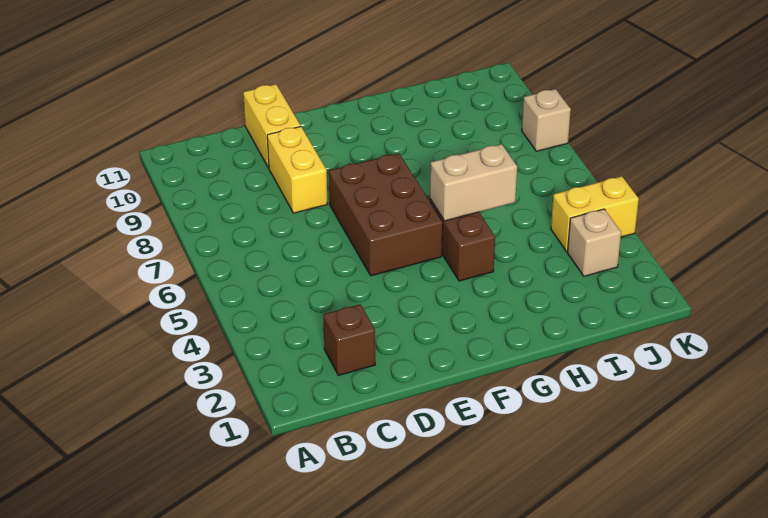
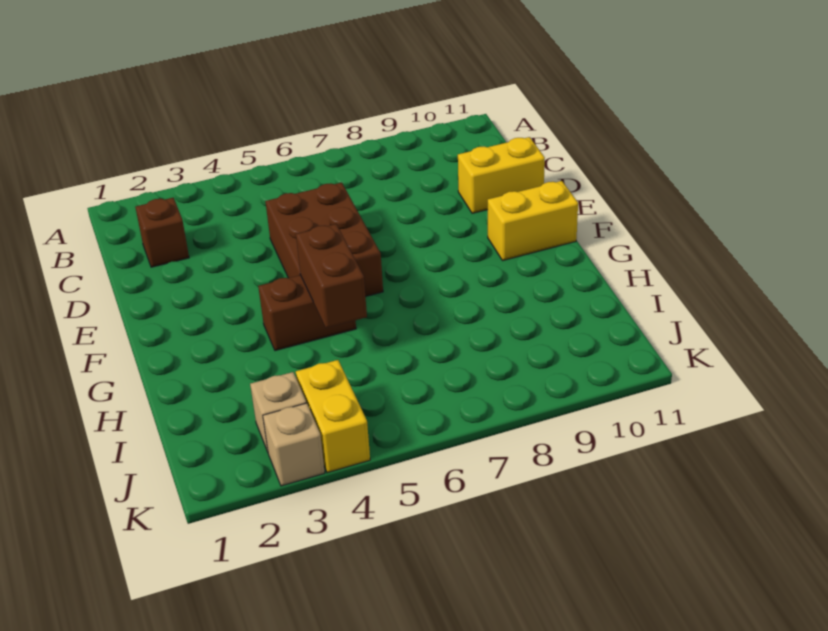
yellow 1x2 brick [267,127,327,213] -> yellow 1x2 brick moved to [488,181,578,261]
brown 2x3 brick [329,153,443,276] -> brown 2x3 brick turned to [265,182,383,297]
tan 1x2 brick [430,144,517,221] -> brown 1x2 brick [296,224,367,328]
tan 1x1 brick [522,89,571,151] -> tan 1x1 brick moved to [263,403,325,486]

